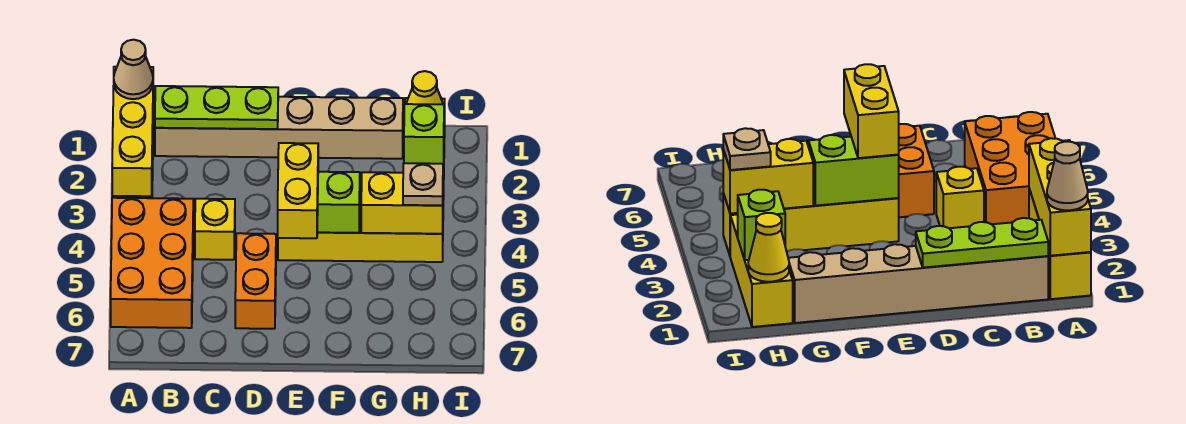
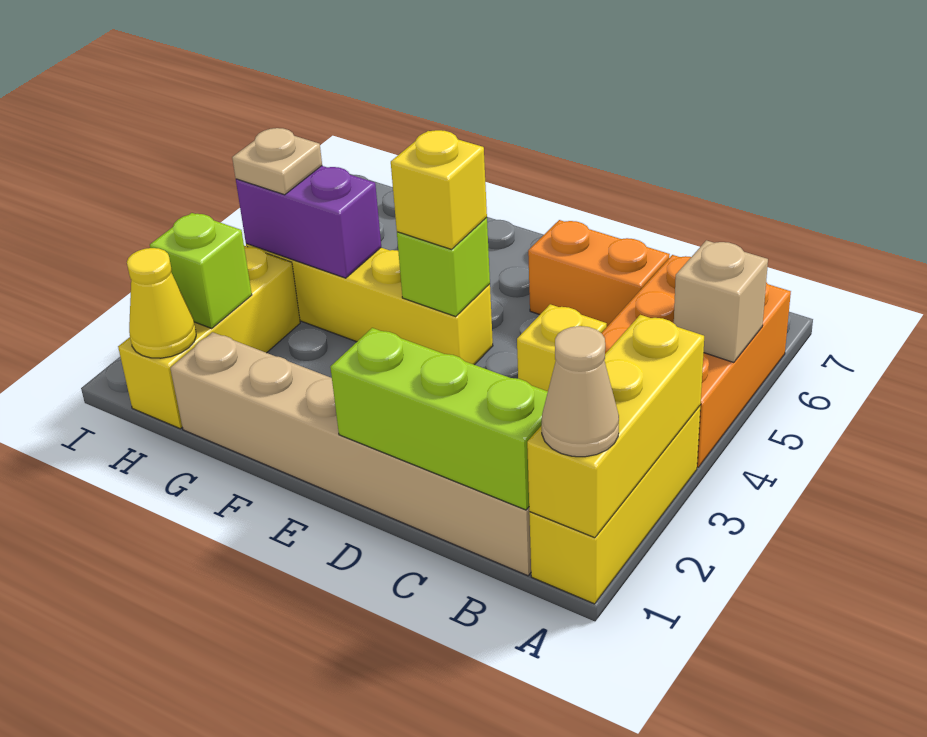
none -> tan 1x1 brick [674,240,768,363]
lime 1x3 plate [155,86,278,129] -> lime 1x3 brick [330,328,548,510]
orange 1x2 brick [235,233,276,329] -> orange 1x2 brick turned to [528,220,670,326]
lime 1x2 brick [317,172,360,233] -> lime 1x1 brick [397,217,490,317]
yellow 1x2 brick [278,143,318,238] -> yellow 1x1 brick [391,130,487,249]
yellow 1x2 brick [361,172,443,234] -> purple 1x2 brick [236,166,381,278]

